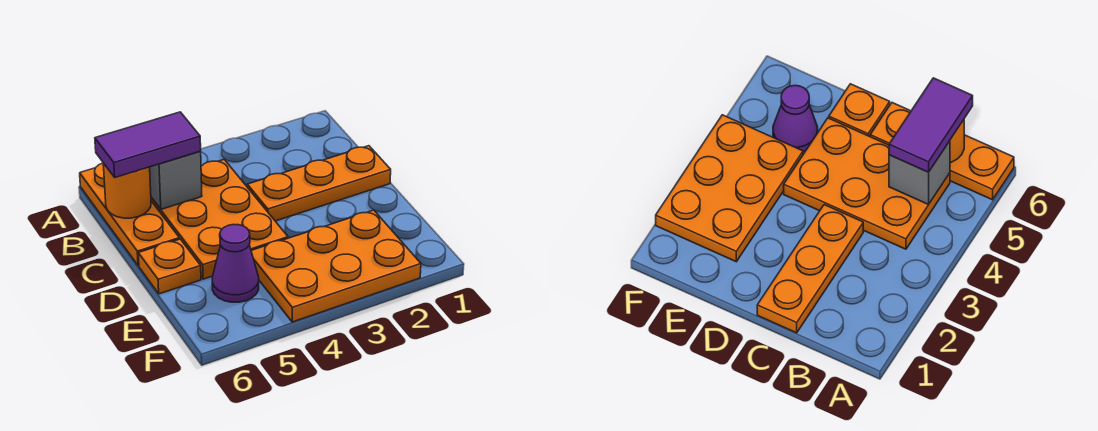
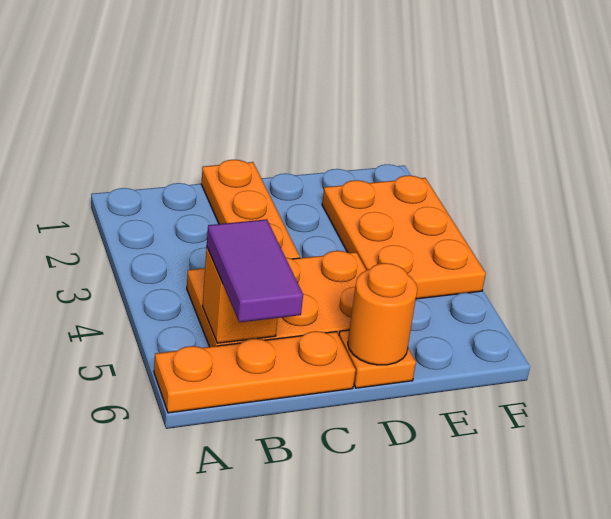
grey 1x1 brick [150,152,202,209] -> orange 1x1 brick [202,247,278,343]
orange 1x1 round brick [103,163,151,218] -> orange 1x1 round brick moved to [348,263,417,365]
purple 1x1 cone [212,224,259,302] -> none

